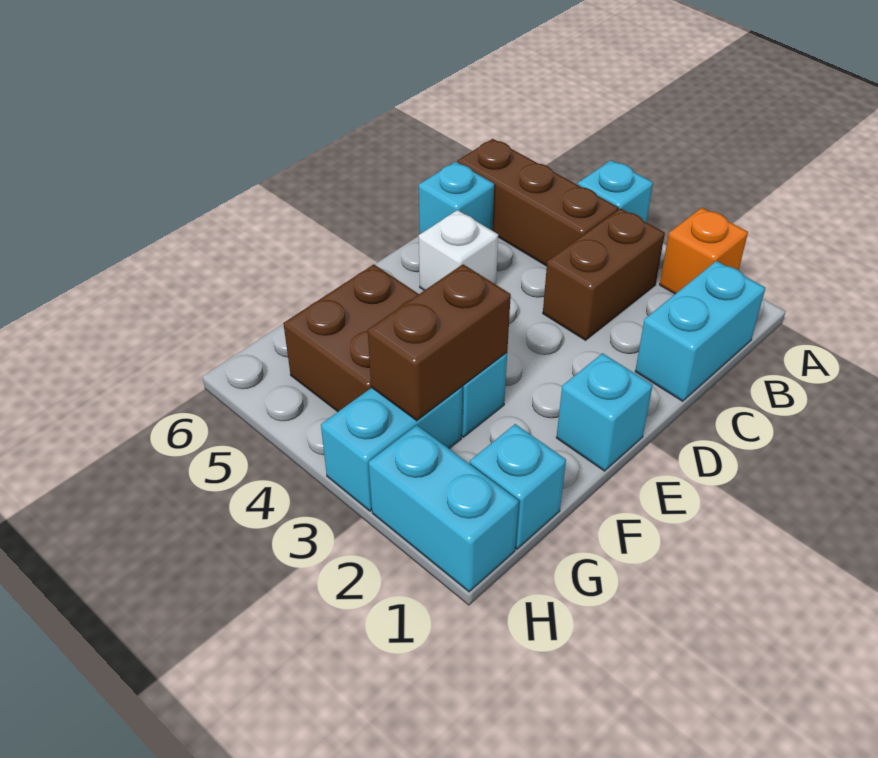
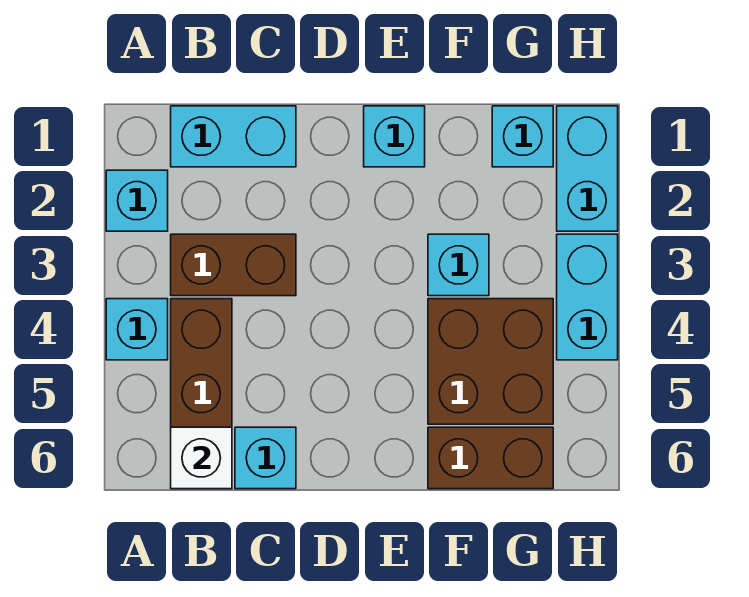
orange 1x1 brick [659,208,748,294] -> cyan 1x1 brick [106,170,168,231]
white 1x1 brick [419,210,498,290] -> white 1x1 brick moved to [171,427,232,489]
brown 1x2 brick [368,264,511,421] -> brown 1x2 brick moved to [428,427,553,489]
cyan 1x2 brick [321,387,462,511] -> cyan 1x2 brick turned to [557,234,618,360]

